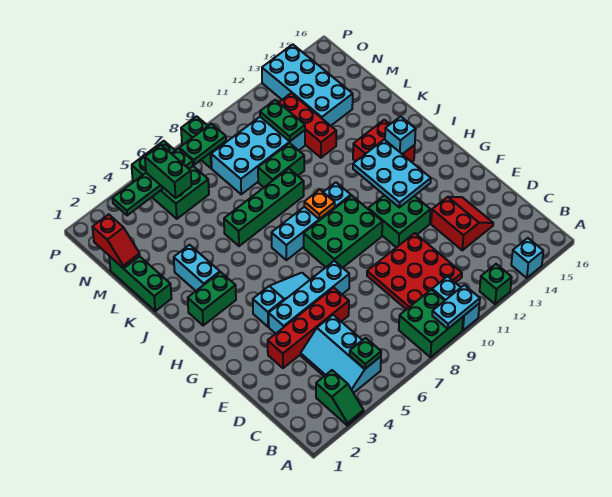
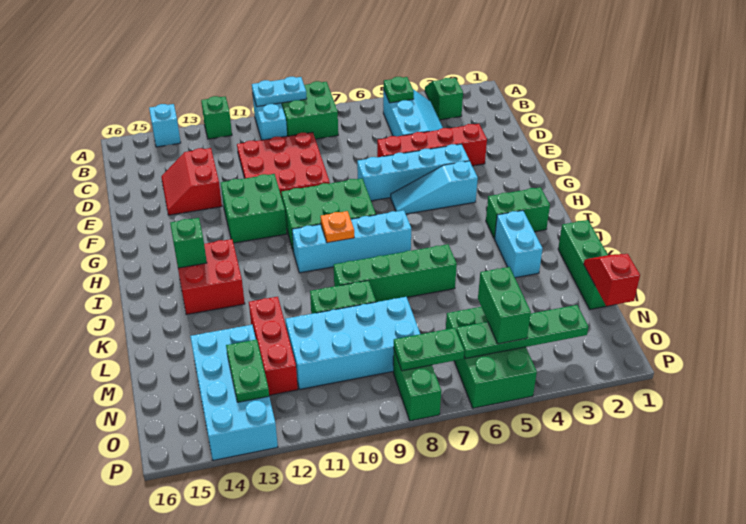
cyan 2x3 plate [353,140,431,207] -> none
cyan 1x1 brick [385,116,416,154] -> green 1x1 brick [170,218,207,268]
green 1x2 plate [260,100,305,141] -> green 1x2 plate moved to [226,340,269,402]

